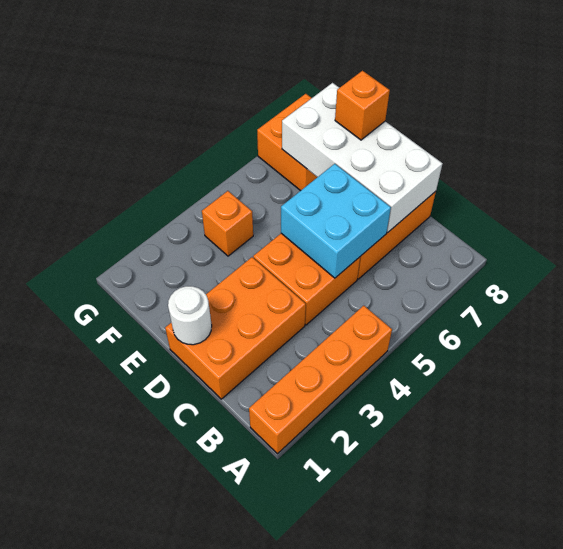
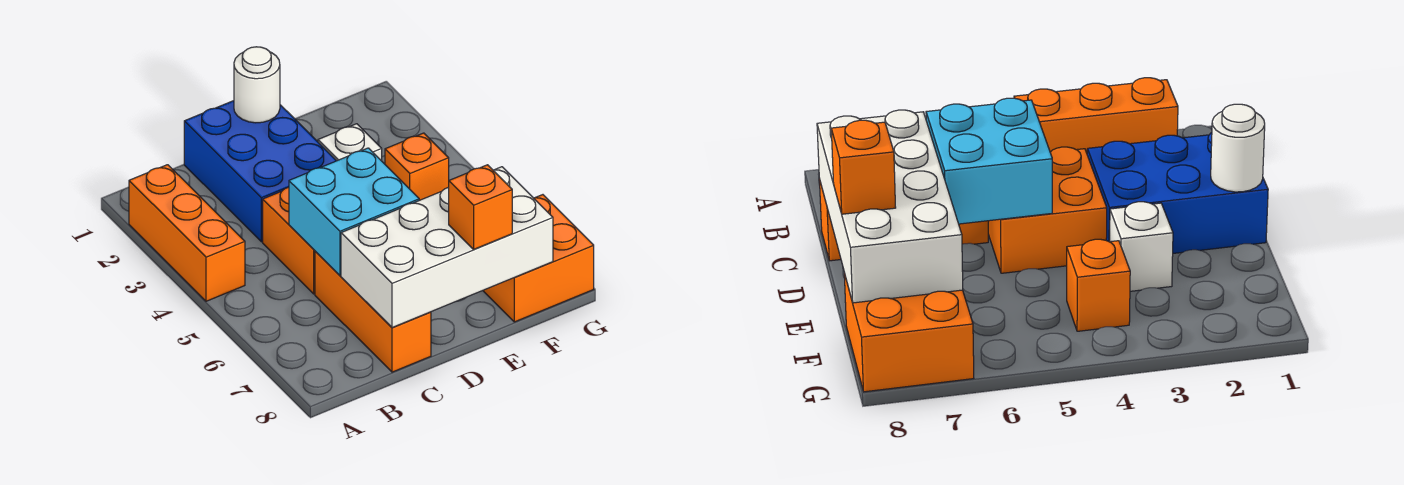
orange 1x4 brick [249,306,392,454] -> orange 1x3 brick [129,165,245,301]
orange 2x3 brick [165,257,306,399] -> blue 2x3 brick [184,101,336,242]
none -> white 1x1 brick [318,124,382,161]

